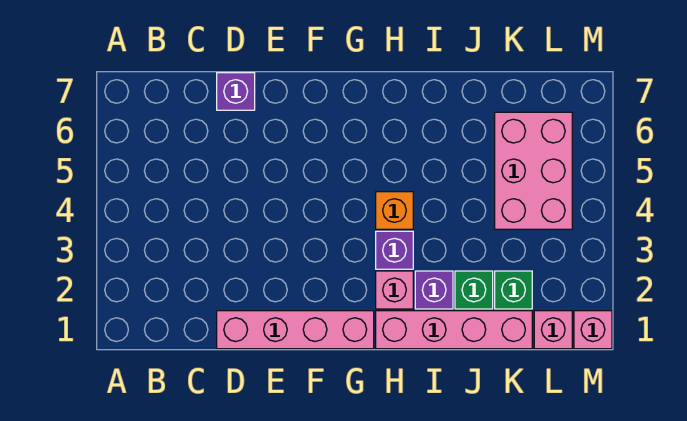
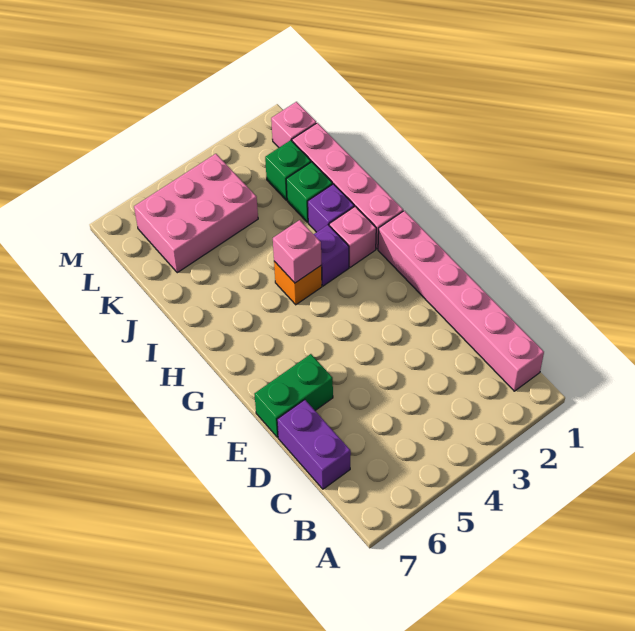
pink 1x4 brick [217,311,374,349] -> pink 1x6 brick [378,211,544,391]
purple 1x1 brick [217,73,255,110] -> purple 1x2 brick [277,400,351,489]
none -> green 1x2 brick [254,354,333,437]
pink 1x1 brick [574,311,612,349] -> pink 1x1 brick moved to [273,220,321,283]

